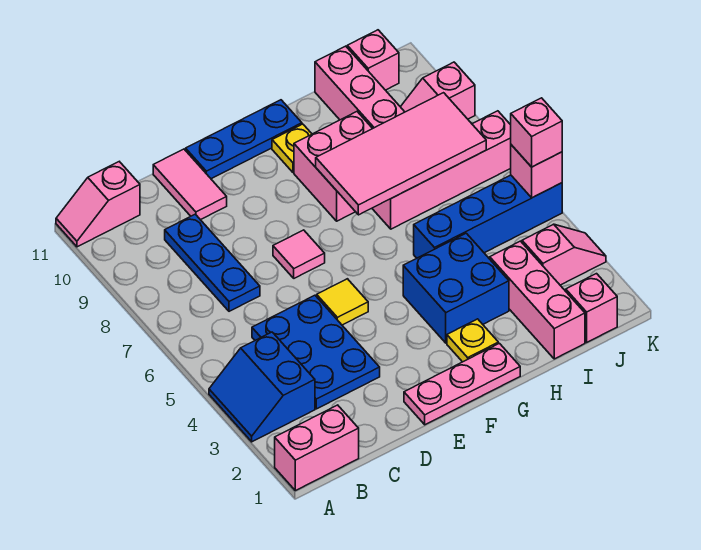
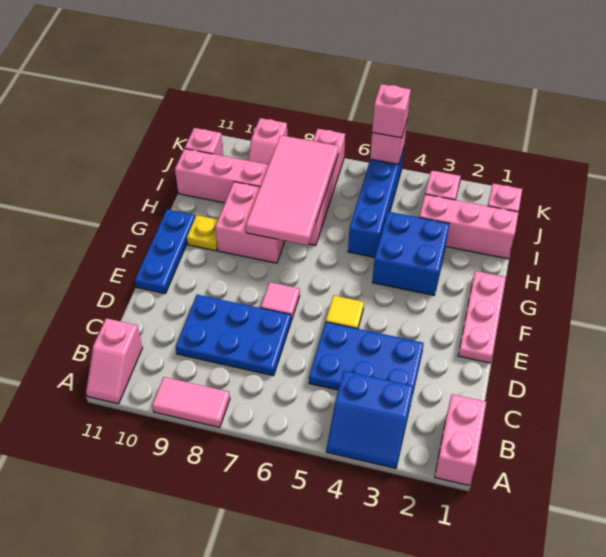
blue 1x3 plate [165,214,260,311] -> blue 2x3 plate [176,295,291,376]
pink 1x2 tile [153,149,227,220] -> pink 1x2 tile moved to [152,377,230,427]
yellow 1x1 plate [447,319,498,362] -> none

